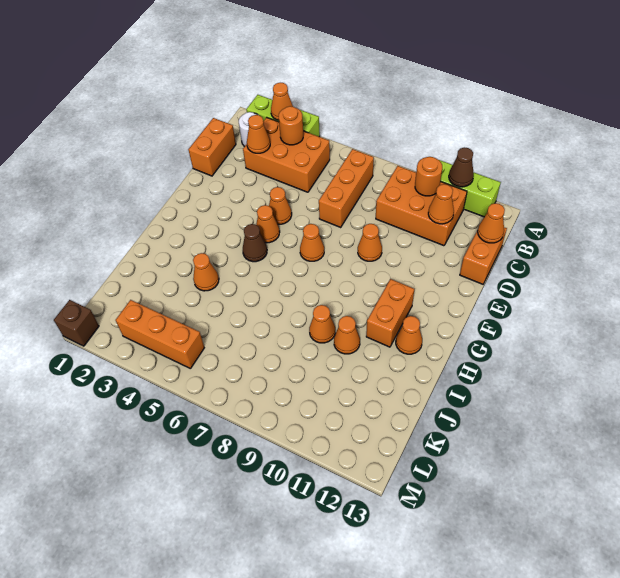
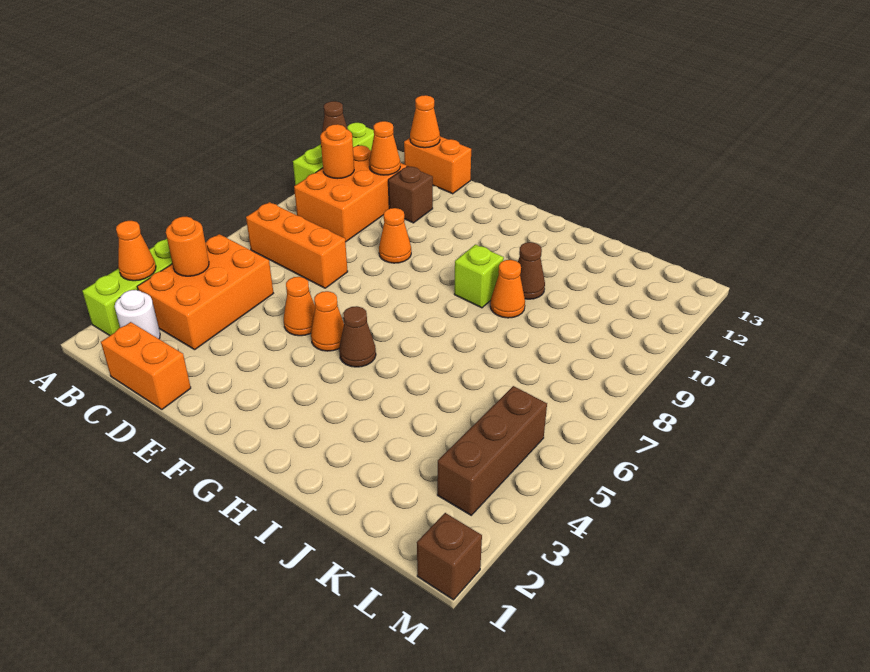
orange 1x1 cone [247,115,270,153] -> none
none -> brown 1x1 brick [388,166,433,223]
orange 1x1 cone [300,224,324,261] -> none
orange 1x2 brick [366,279,414,347] -> none
none -> lime 1x1 brick [454,245,504,308]
orange 1x1 cone [396,316,422,354] -> none
orange 1x1 cone [193,253,219,291] -> none
orange 1x1 cone [334,316,360,354] -> brown 1x1 cone [518,242,545,299]
orange 1x3 brick [116,300,204,368] -> brown 1x3 brick [437,386,547,515]

